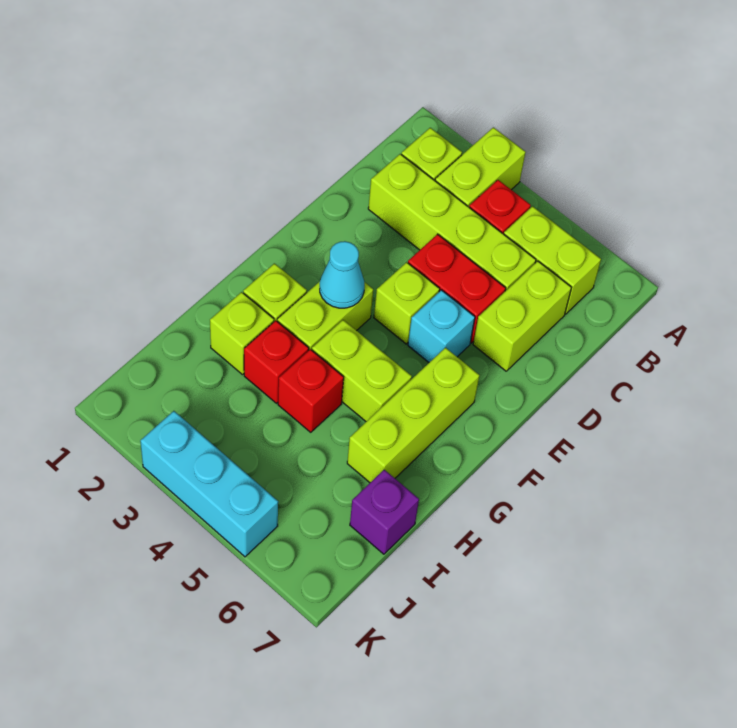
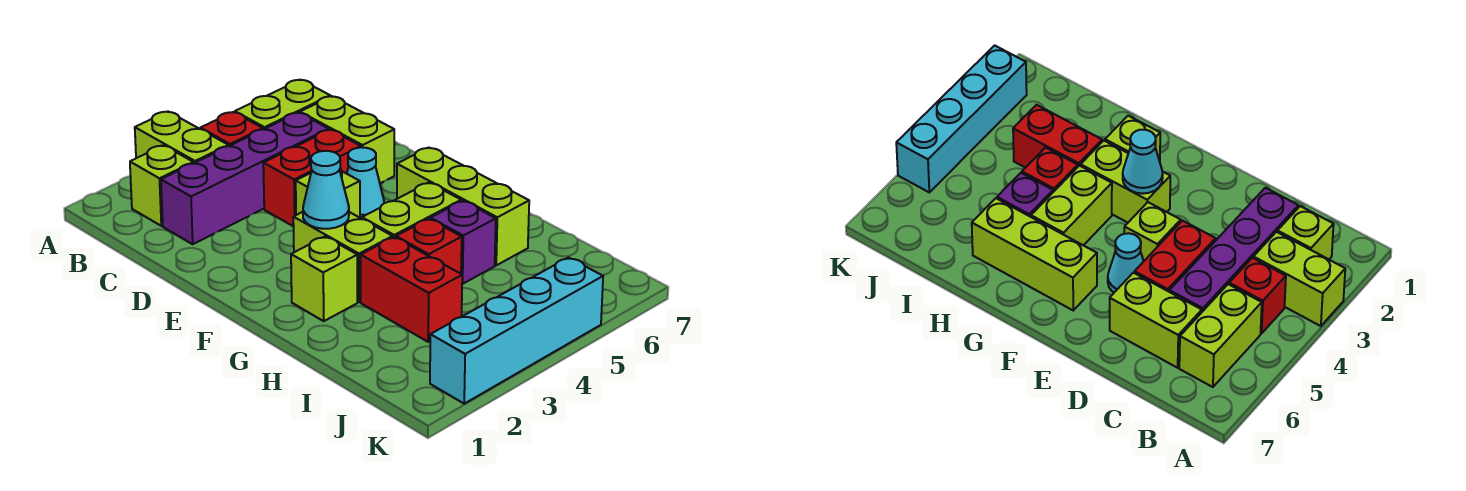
lime 1x4 brick [368,154,536,291] -> purple 1x4 brick [161,113,329,244]
cyan 1x1 brick [408,290,475,362] -> cyan 1x1 cone [347,147,384,219]
lime 1x1 brick [210,292,274,375] -> none
red 1x1 brick [244,320,309,403] -> red 1x2 brick [361,237,462,342]
purple 1x1 brick [350,470,419,554] -> purple 1x1 brick moved to [430,201,496,284]
cyan 1x3 brick [140,411,278,557] -> cyan 1x4 brick [430,257,603,404]

